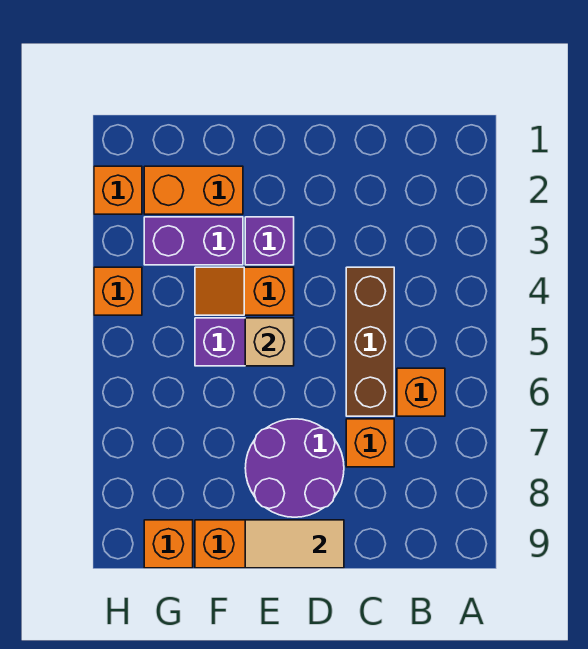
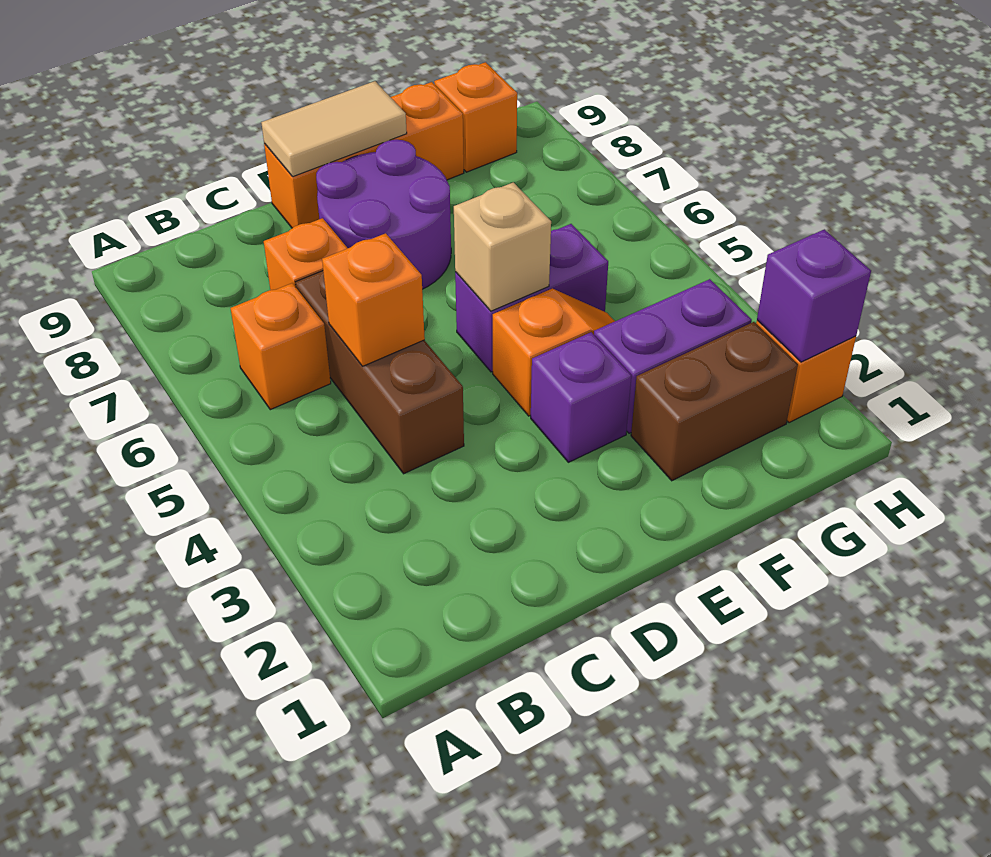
orange 1x2 brick [144,166,243,214] -> brown 1x2 brick [631,322,798,481]
none -> purple 1x1 brick [757,229,871,362]
orange 1x1 brick [94,267,142,315] -> orange 1x1 brick moved to [322,233,425,366]

